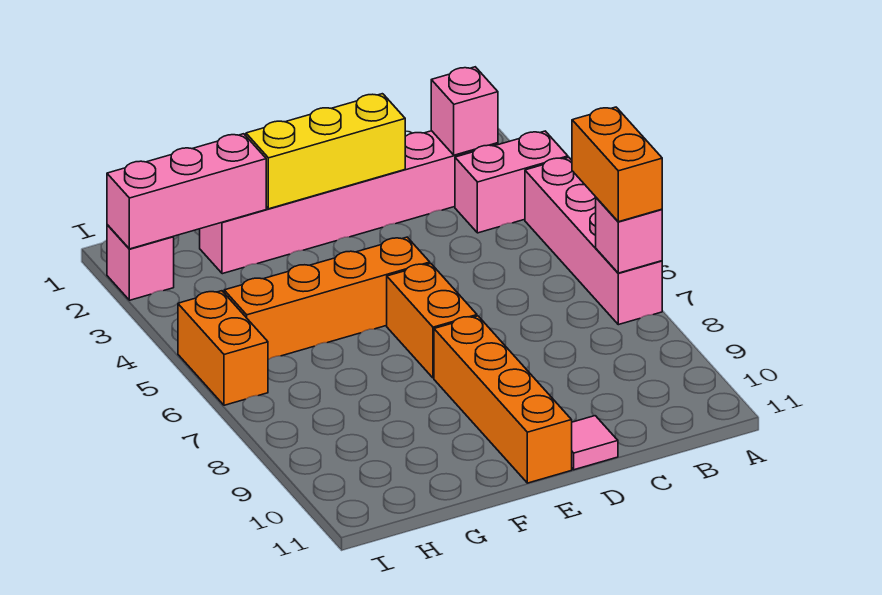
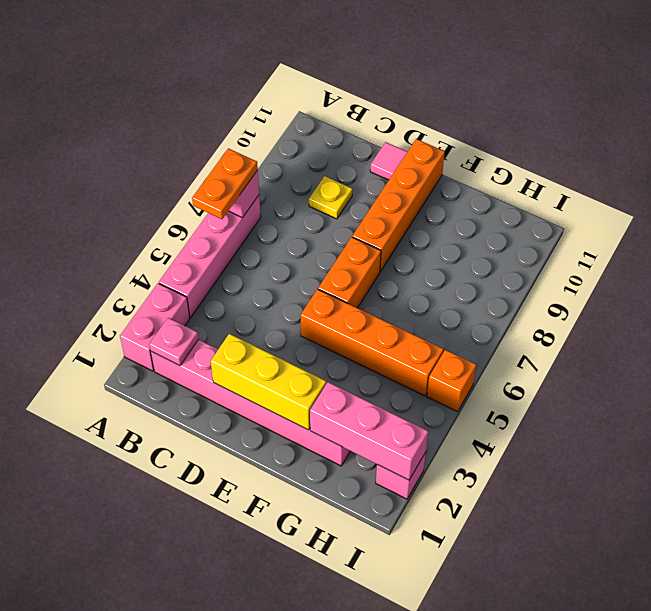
pink 1x2 brick [455,131,568,233] -> pink 1x2 brick turned to [120,283,190,371]
orange 1x2 brick [572,107,662,222] -> orange 1x2 plate [192,148,258,219]
pink 1x1 brick [431,67,498,155] -> pink 1x1 plate [149,318,199,366]
none -> yellow 1x1 plate [309,176,352,219]
orange 1x2 brick [178,291,268,405] -> orange 1x1 brick [427,350,476,412]

